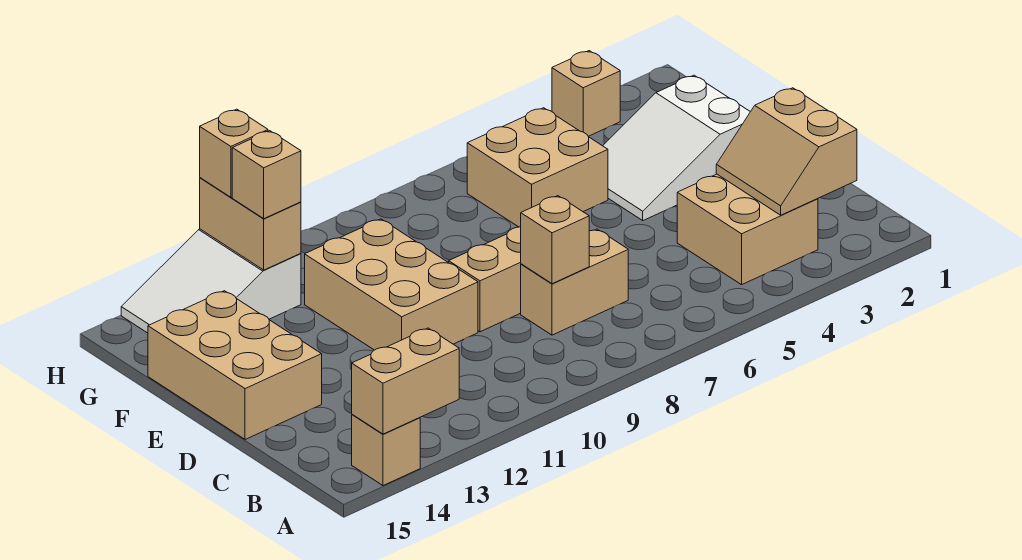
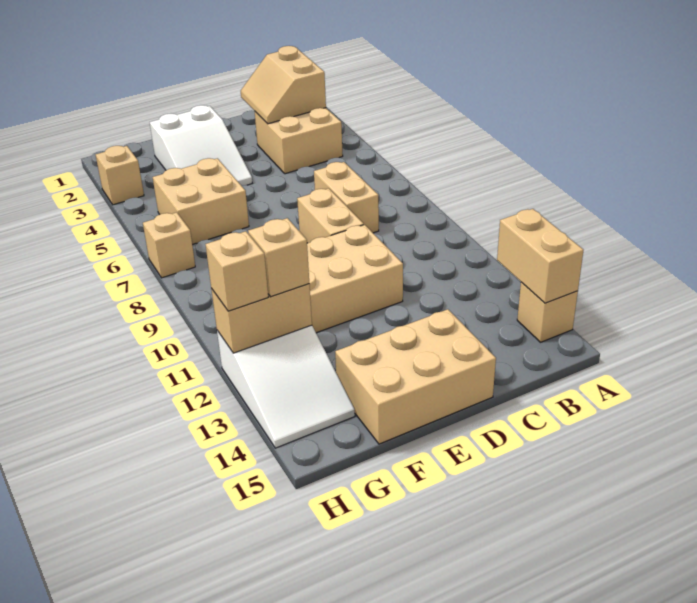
tan 2x2 slope [716,88,857,215] -> tan 2x2 slope turned to [241,46,326,124]
tan 1x1 brick [521,196,589,284] -> tan 1x1 brick moved to [143,212,195,278]

